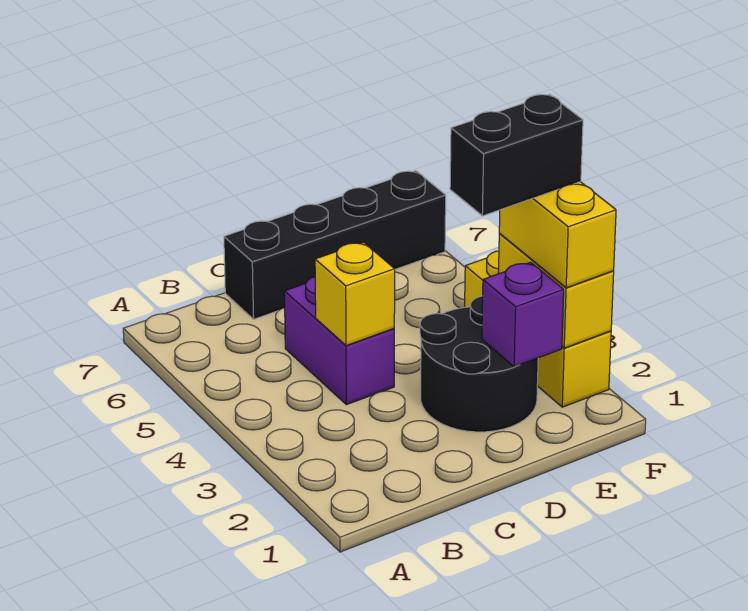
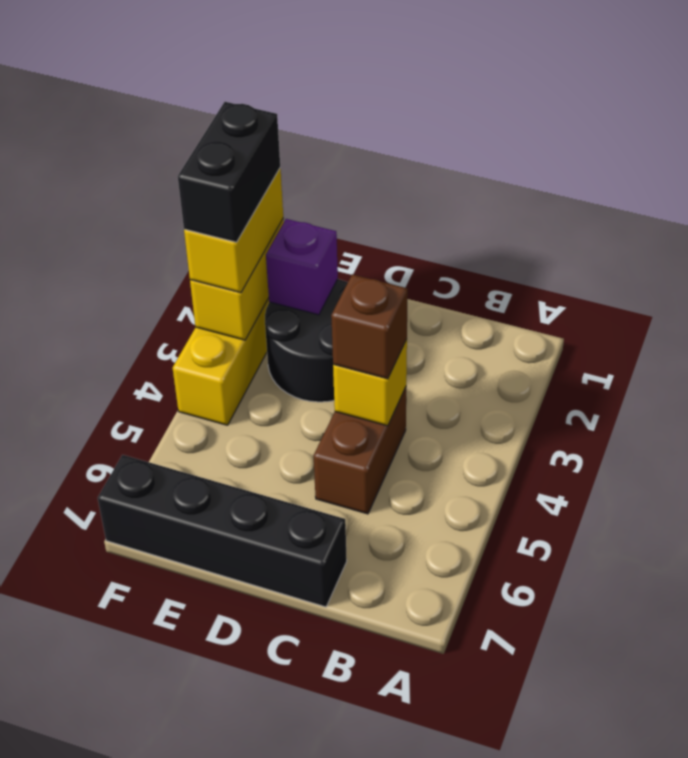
purple 1x2 brick [284,277,394,405] -> brown 1x2 brick [314,387,406,514]
none -> brown 1x1 brick [331,274,408,379]
black 1x2 brick [450,95,583,216] -> black 1x2 brick turned to [178,102,280,242]

